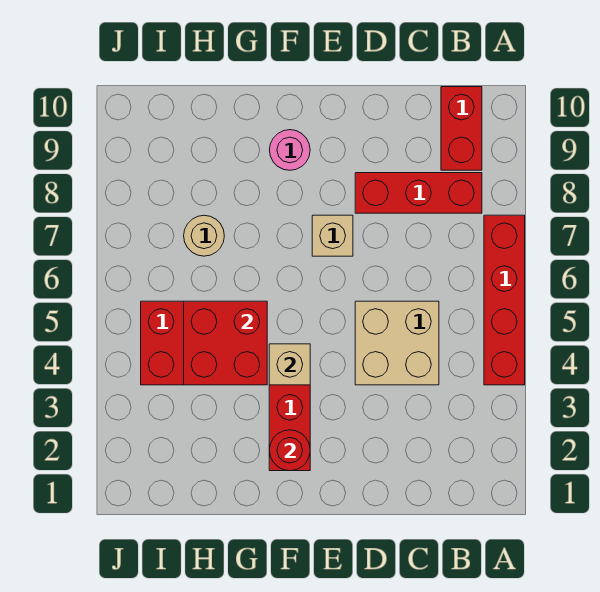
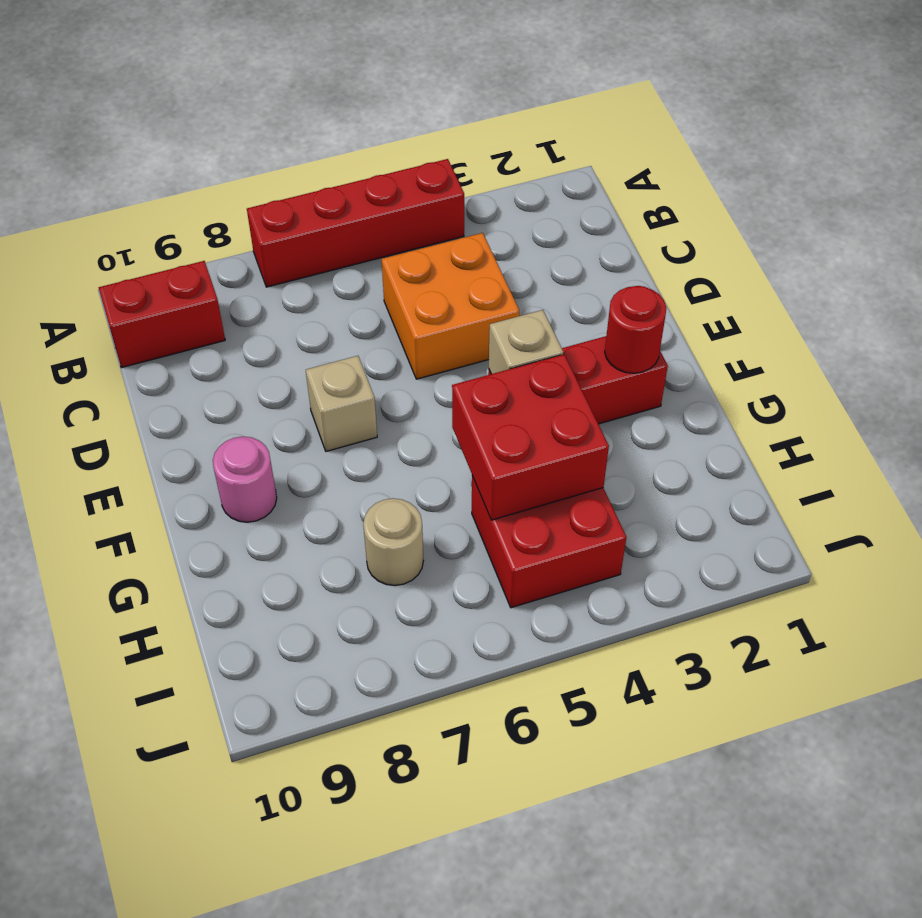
red 1x3 brick [355,173,482,213] -> none
tan 2x2 brick [355,301,439,385] -> orange 2x2 brick [382,233,519,379]

